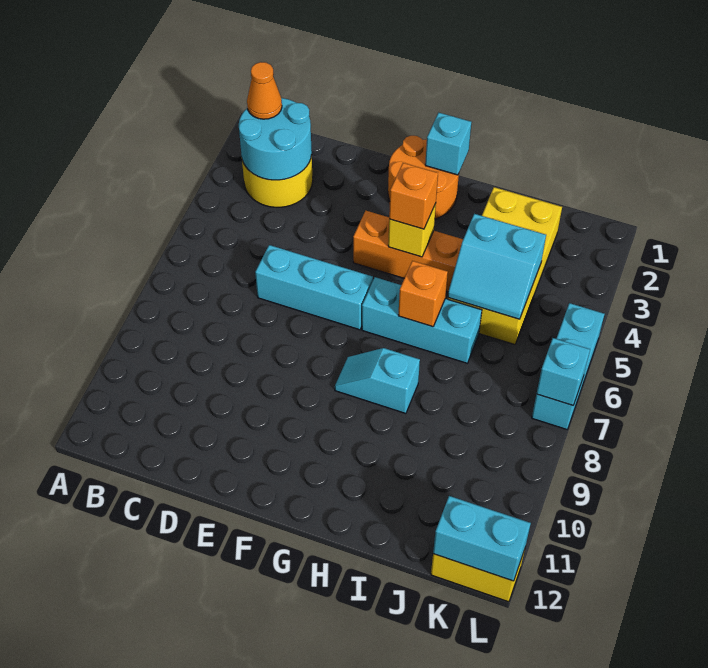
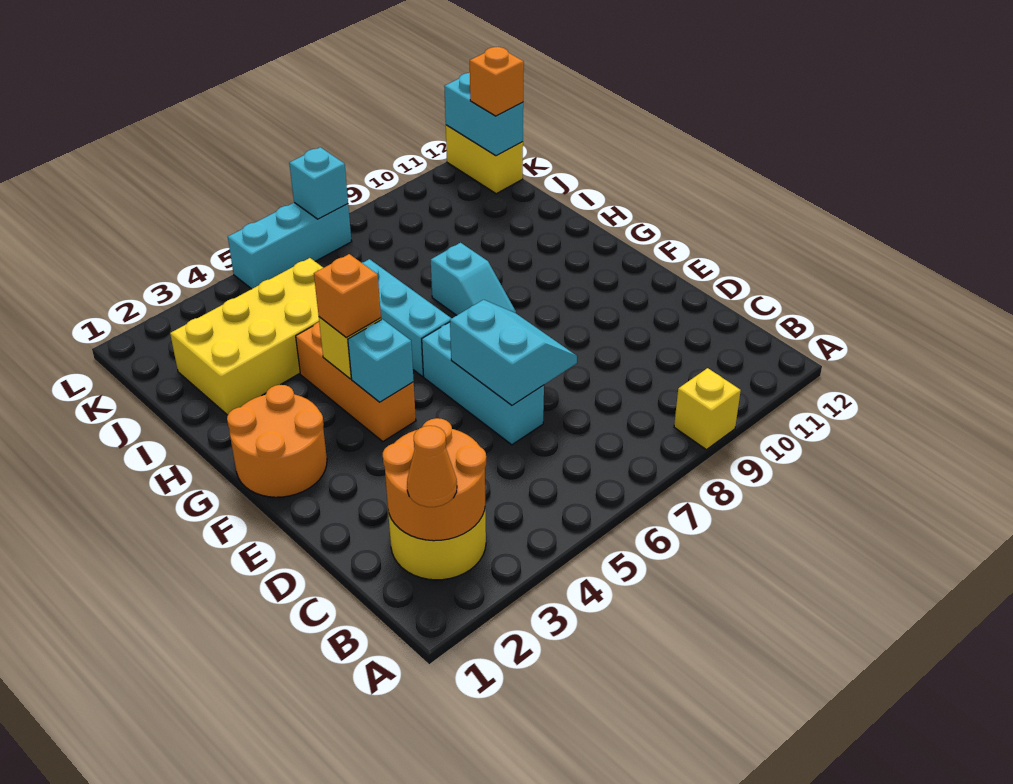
none -> yellow 1x1 brick [674,368,741,450]
cyan 2x2 round brick [239,98,312,180] -> orange 2x2 round brick [383,418,486,541]
cyan 1x1 brick [425,113,471,175] -> cyan 1x1 brick moved to [348,319,414,402]
orange 1x1 brick [398,261,448,327] -> orange 1x1 brick moved to [470,47,524,116]
cyan 2x2 slope [448,214,546,319] -> cyan 2x2 slope moved to [450,300,577,405]

